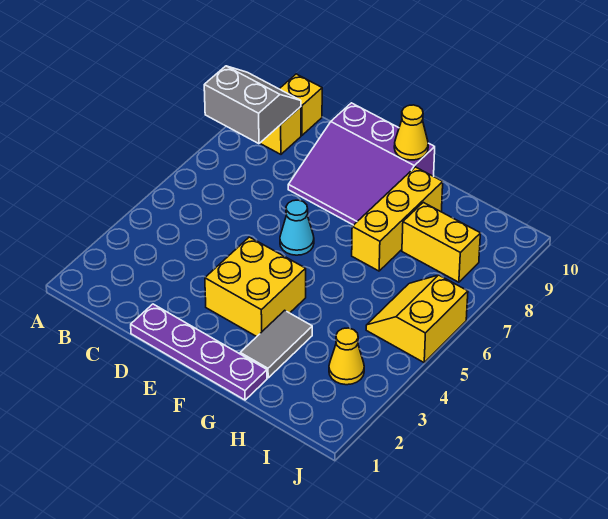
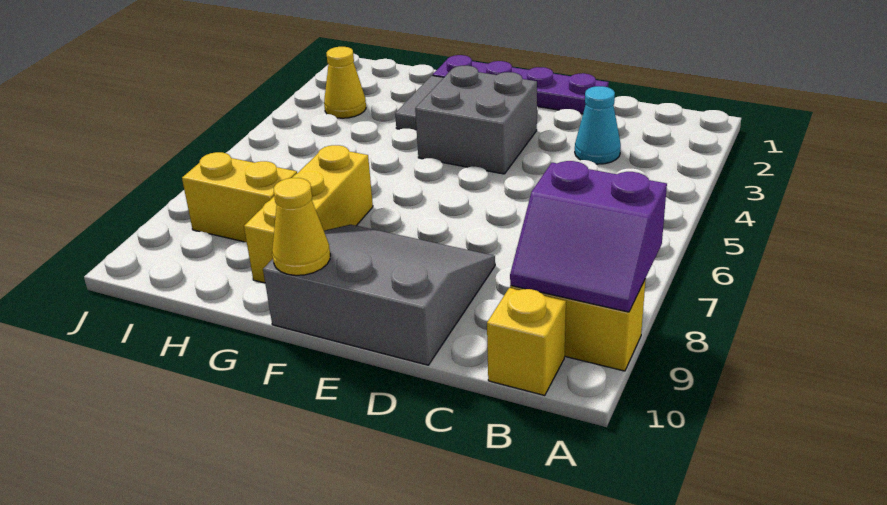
grey 2x2 slope [204,66,301,144] -> purple 2x2 slope [510,161,667,312]
purple 3x3 slope [288,103,435,225] -> grey 3x3 slope [263,225,495,365]
yellow 2x2 brick [205,237,306,337] -> grey 2x2 brick [415,66,537,174]
cyan 1x1 cone [280,200,314,255] -> cyan 1x1 cone moved to [575,86,621,164]
yellow 2x2 slope [366,275,468,362] -> none

